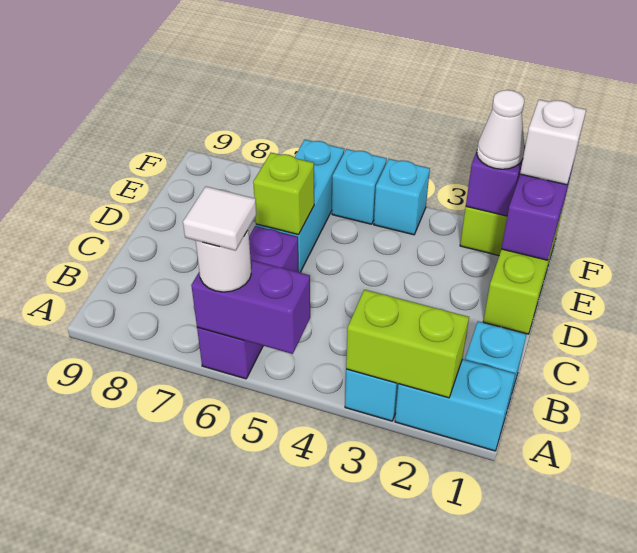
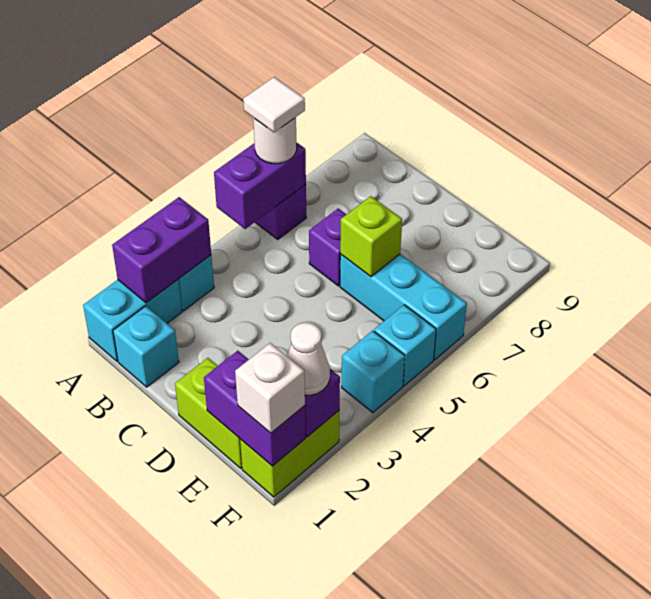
lime 1x2 brick [346,290,469,398] -> purple 1x2 brick [112,197,211,303]

